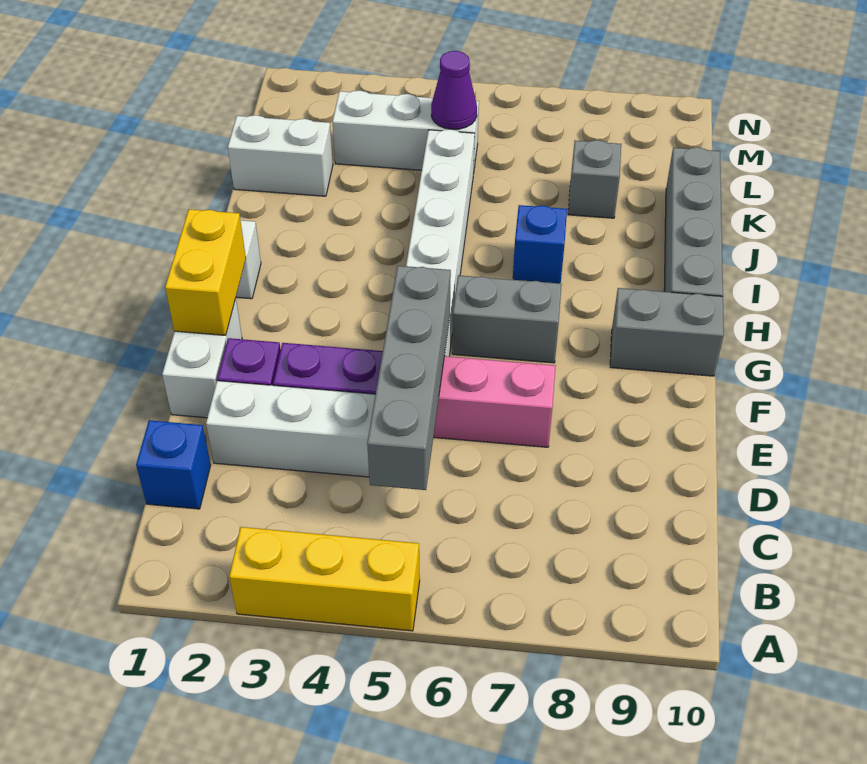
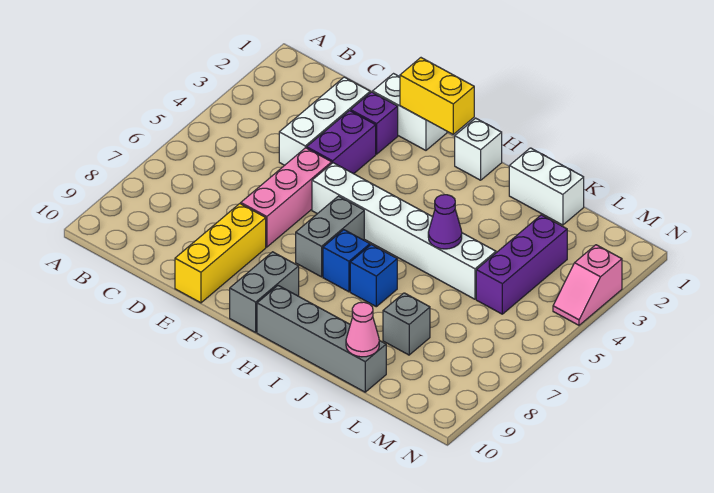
yellow 1x3 brick [229,527,420,631] -> yellow 1x3 brick moved to [175,204,266,303]
blue 1x1 brick [136,420,211,509] -> blue 1x1 brick moved to [323,230,370,292]
grey 1x4 brick [367,266,451,490] -> none
white 1x2 brick [228,115,333,196] -> white 1x2 brick turned to [509,148,584,225]
none -> pink 1x1 cone [346,302,379,357]
white 1x3 brick [333,90,479,174] -> purple 1x3 brick [476,215,567,314]
purple 1x1 cone [431,51,477,129] -> purple 1x1 cone moved to [428,195,462,249]
none -> pink 1x2 slope [553,245,622,325]

